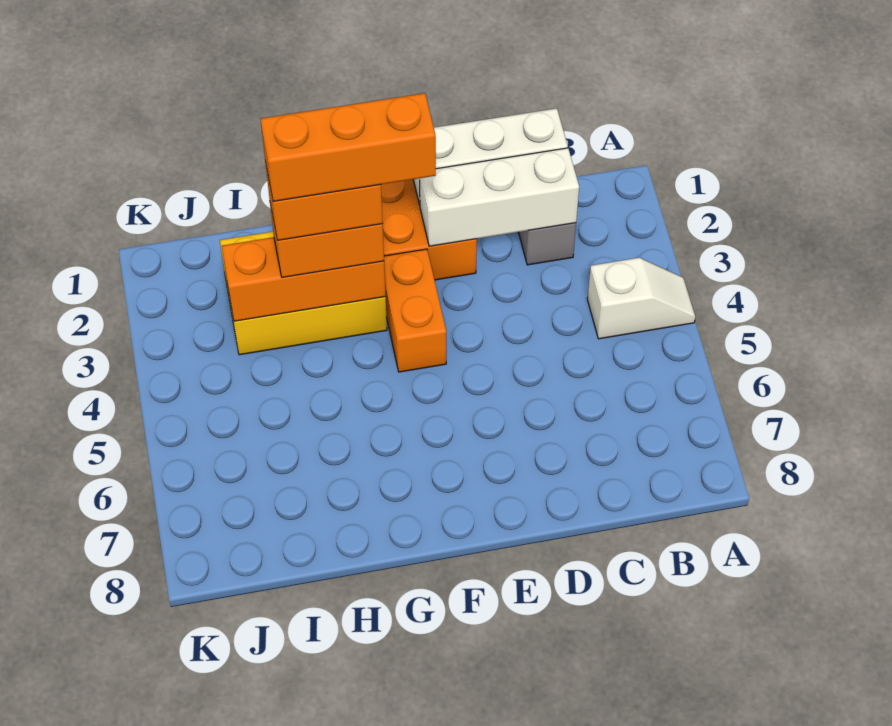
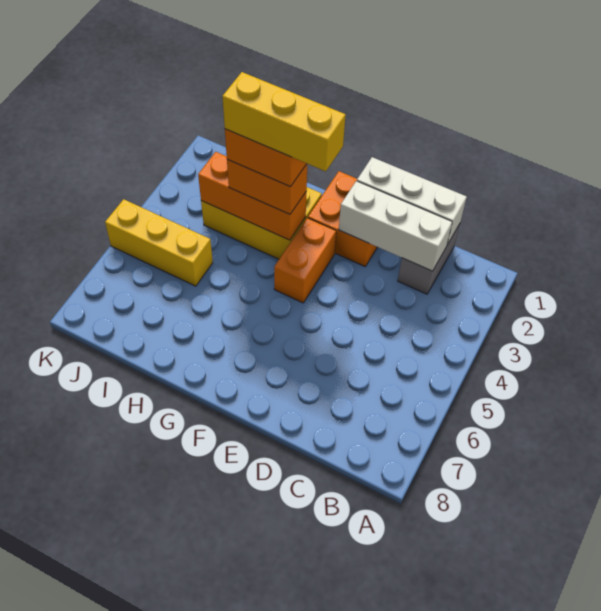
white 1x2 slope [587,258,695,339] -> none
orange 1x3 brick [261,93,436,201] -> yellow 1x3 brick [222,72,346,171]
none -> yellow 1x3 brick [105,199,213,286]

